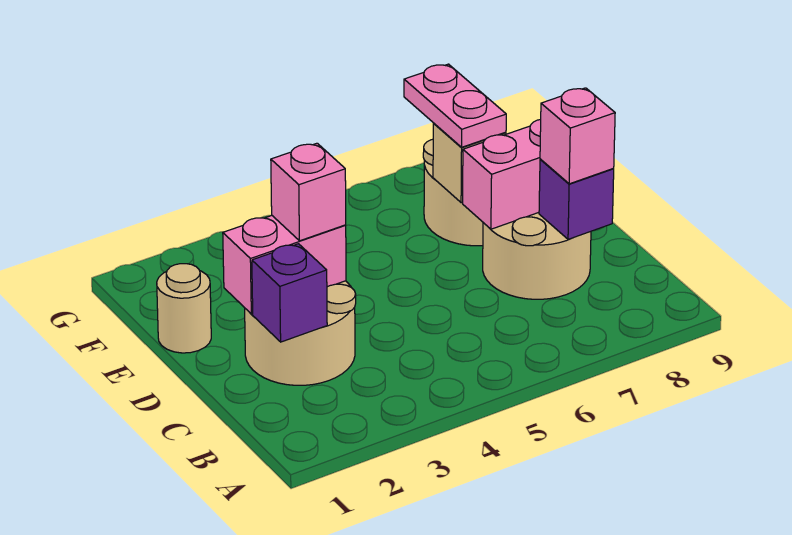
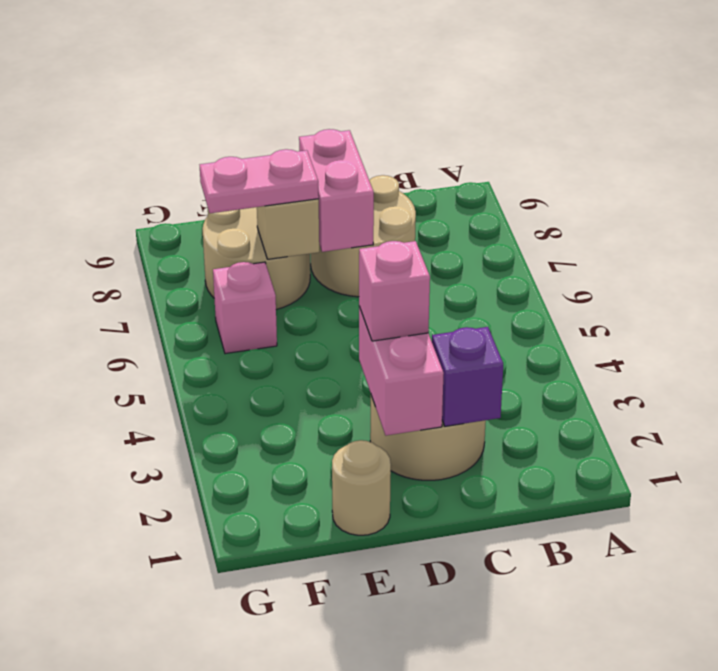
purple 1x1 brick [539,159,614,240] -> none
pink 1x1 brick [540,88,615,184] -> pink 1x1 brick moved to [213,262,277,354]

